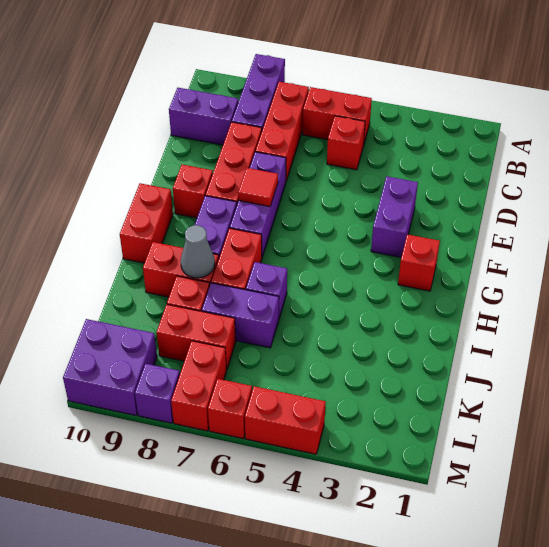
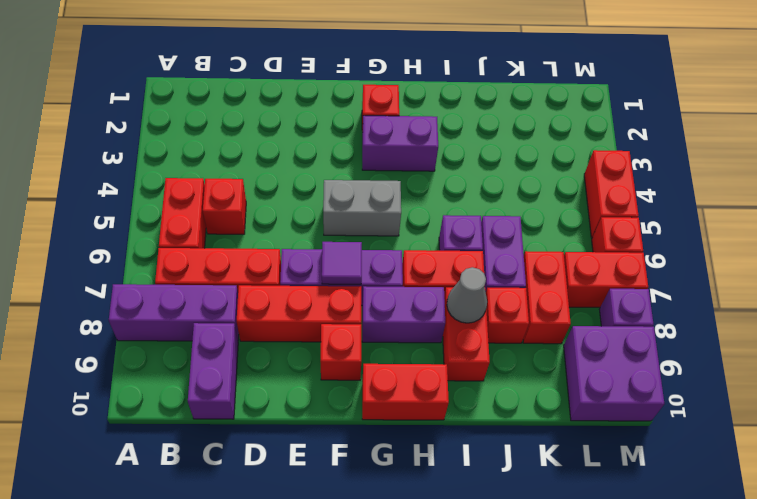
purple 1x2 brick [371,176,418,257] -> purple 1x2 brick moved to [362,116,438,171]
none -> grey 1x2 brick [323,180,401,236]
red 1x1 tile [238,168,278,206] -> purple 1x1 tile [322,242,362,284]

